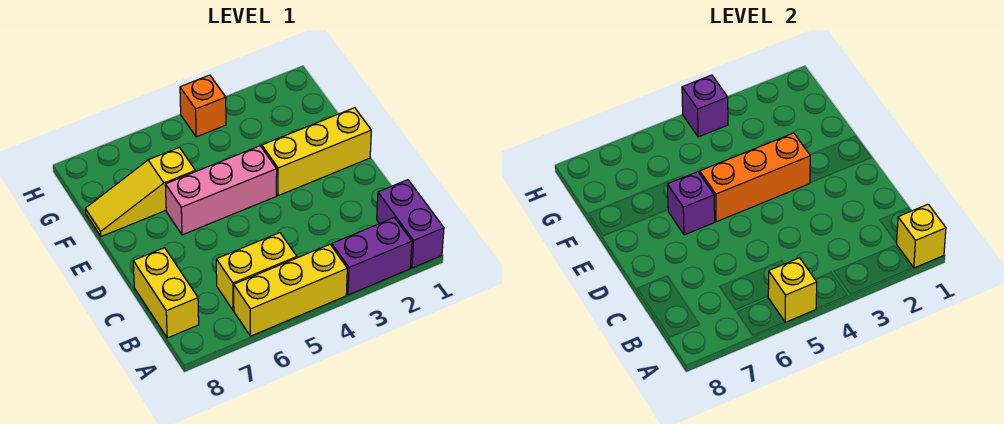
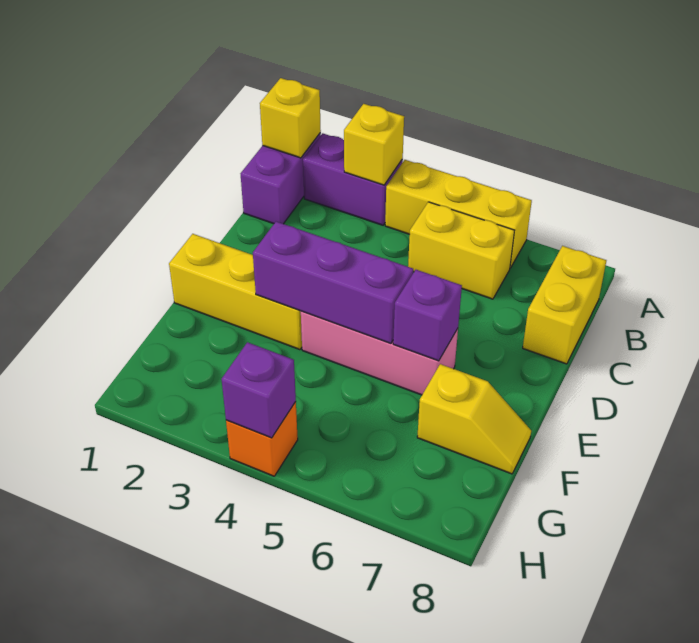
yellow 1x1 brick [768,258,817,322] -> yellow 1x1 brick moved to [344,104,404,185]
orange 1x3 brick [700,133,810,222] -> purple 1x3 brick [253,222,413,343]
yellow 1x3 slope [85,147,195,237] -> yellow 1x2 slope [417,364,531,474]

